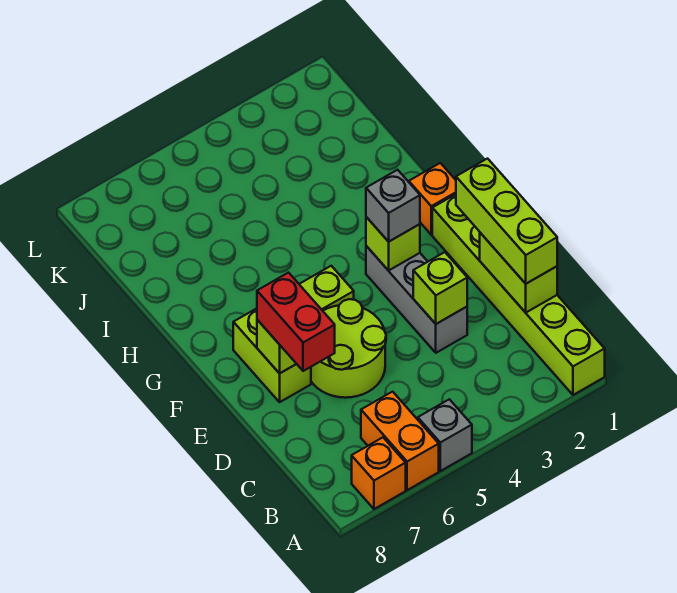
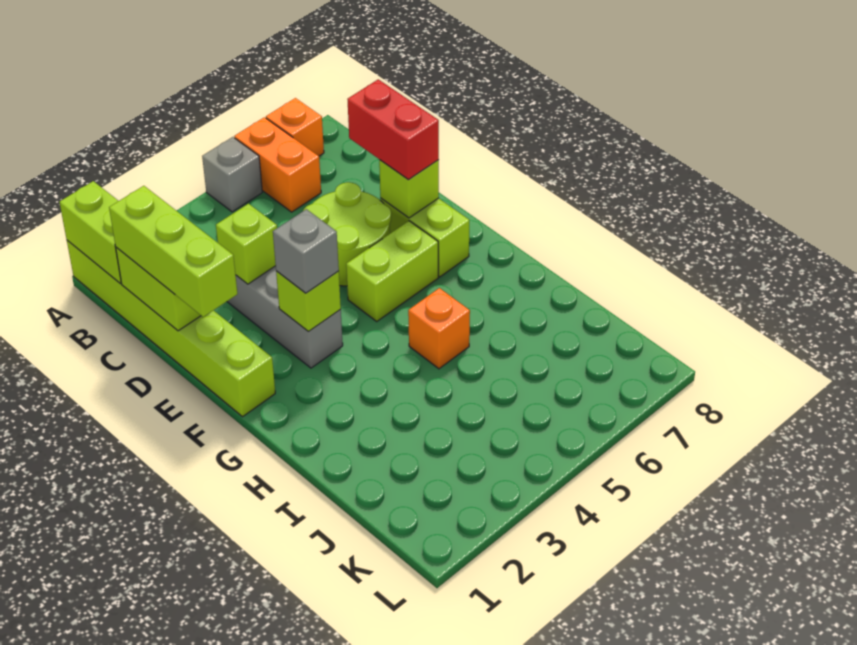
none -> lime 1x2 brick [59,181,121,284]
orange 1x1 brick [409,163,456,235] -> orange 1x1 brick moved to [408,288,470,369]

